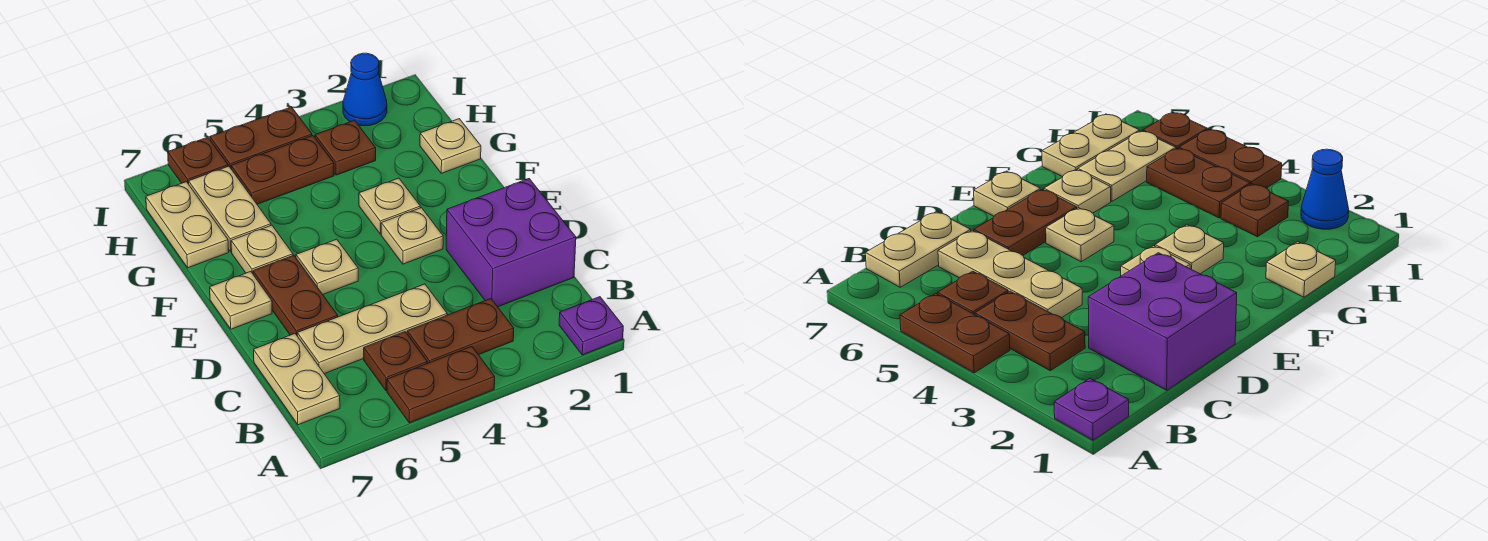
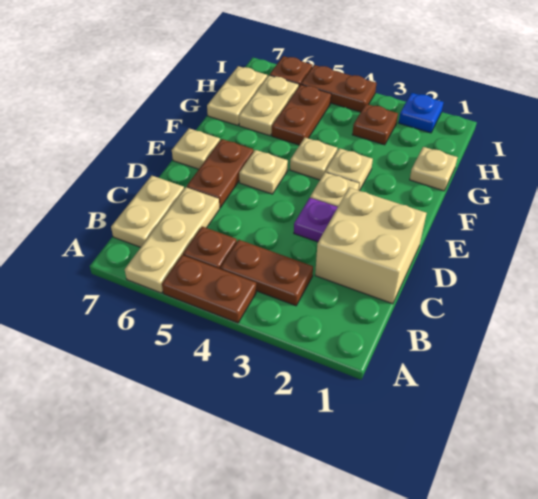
purple 1x1 plate [559,297,623,355] -> purple 1x1 plate moved to [294,198,338,242]
purple 2x2 brick [446,179,576,307] -> tan 2x2 brick [315,188,427,304]
tan 1x3 plate [297,284,447,374] -> tan 1x3 plate turned to [125,187,220,293]
tan 1x1 plate [231,225,293,274] -> tan 1x1 plate moved to [290,138,337,180]
brown 1x2 plate [231,136,334,204] -> brown 1x2 plate turned to [272,85,331,145]
blue 1x1 cone [343,53,387,126] -> blue 1x1 plate [399,93,443,133]

